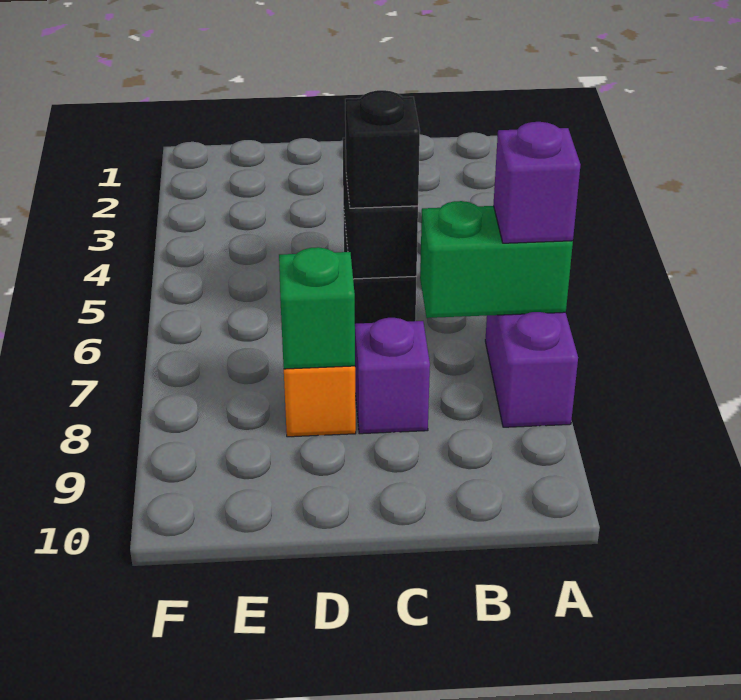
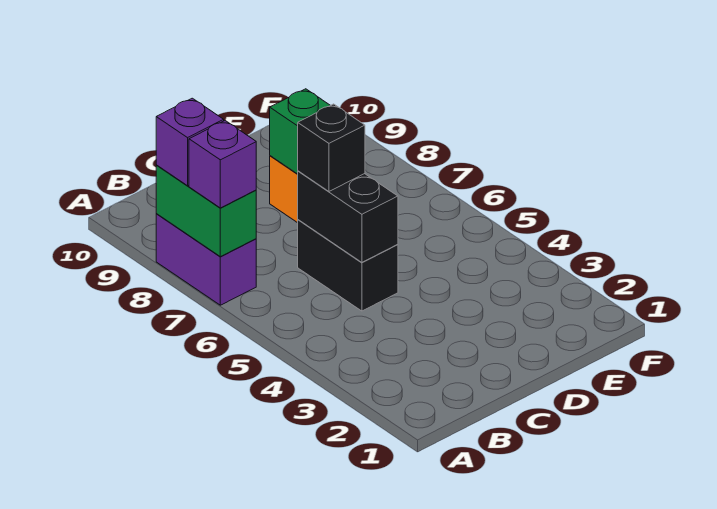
green 1x2 brick [420,201,573,318] -> green 1x2 brick turned to [156,165,256,257]
purple 1x1 brick [355,318,430,434] -> purple 1x1 brick moved to [156,98,224,186]

